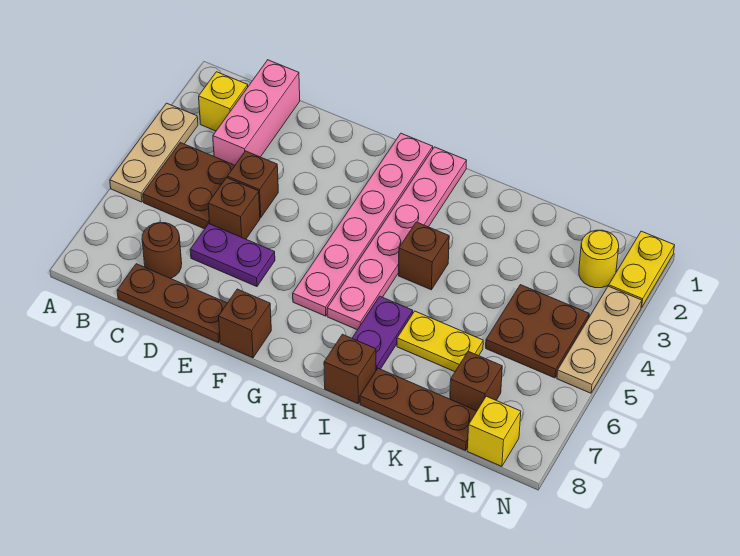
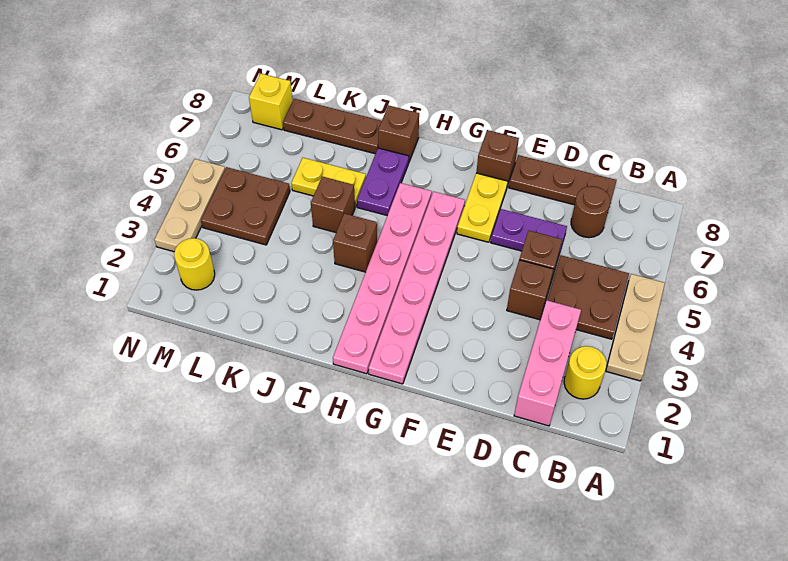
yellow 1x1 brick [199,72,248,131] -> yellow 1x1 round brick [564,346,607,399]
brown 1x1 brick [450,351,502,411] -> brown 1x1 brick moved to [311,177,355,232]
yellow 1x2 plate [609,231,674,308] -> yellow 1x2 plate moved to [457,173,508,242]

